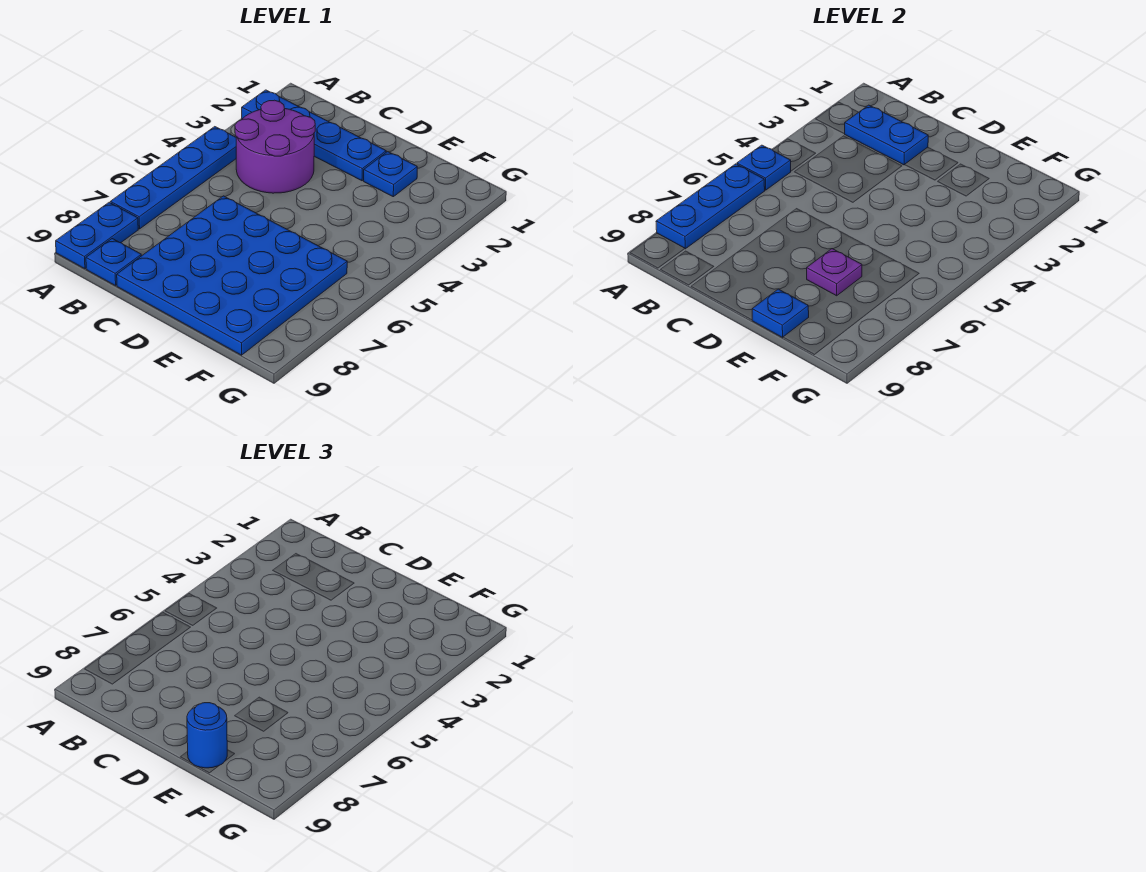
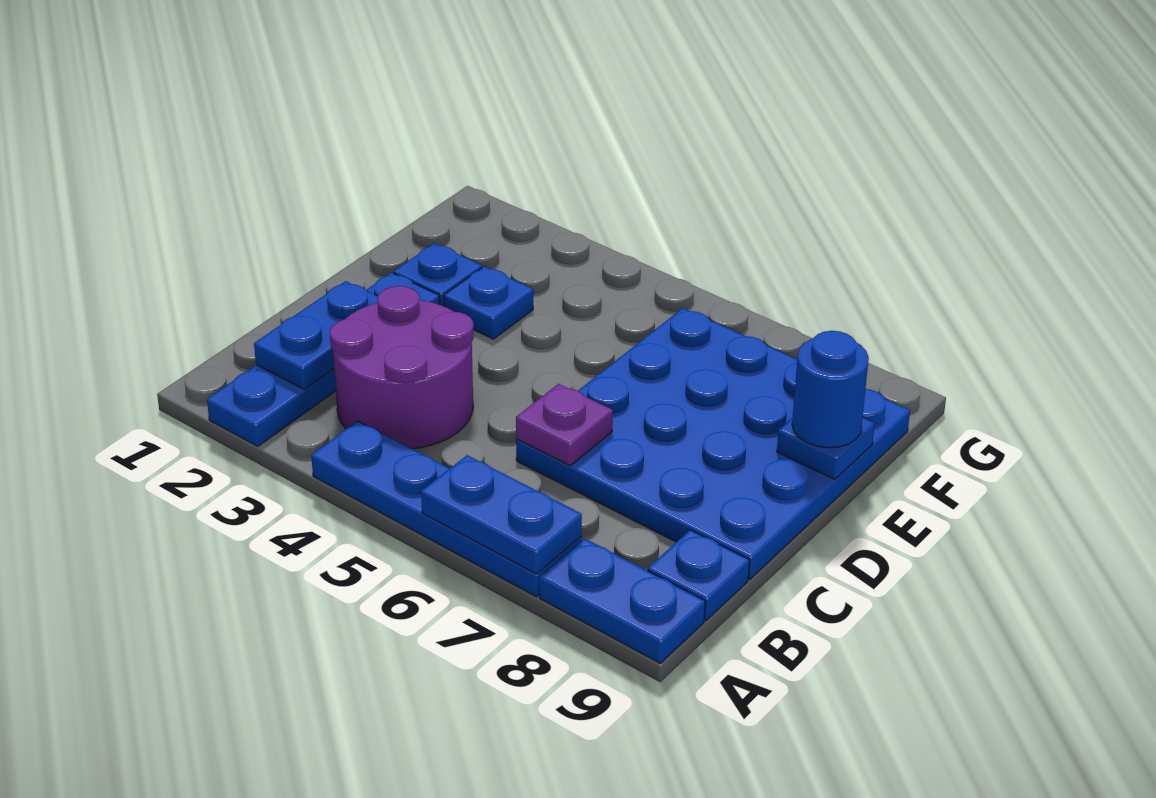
blue 1x1 plate [737,145,791,190] -> blue 1x1 plate moved to [444,266,533,339]
blue 1x3 plate [656,164,765,249] -> blue 1x2 plate [421,455,582,574]
purple 1x1 plate [807,249,862,296] -> purple 1x1 plate moved to [516,384,613,466]

